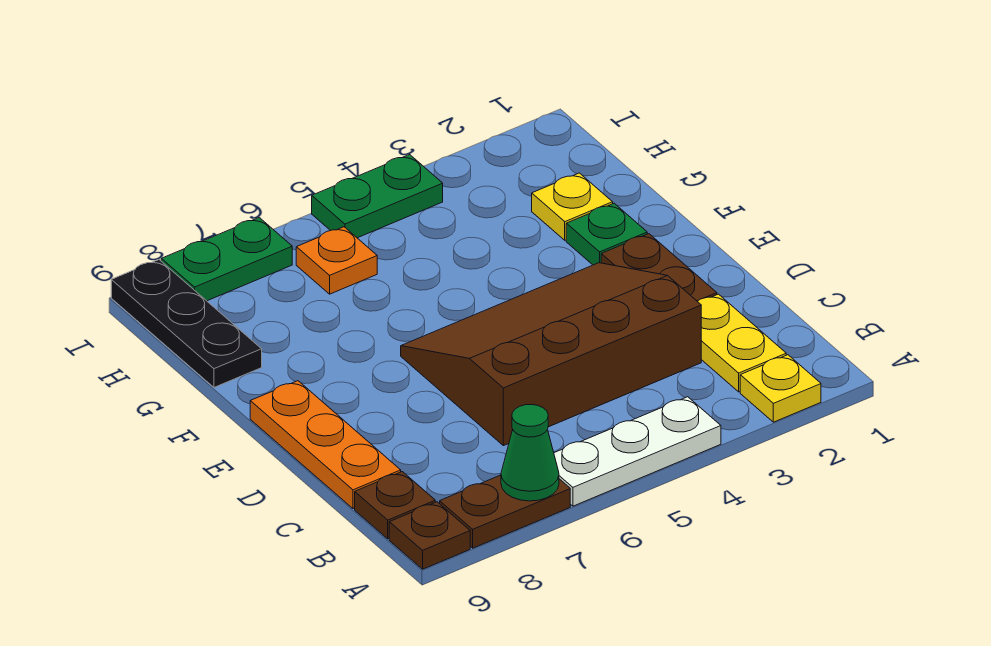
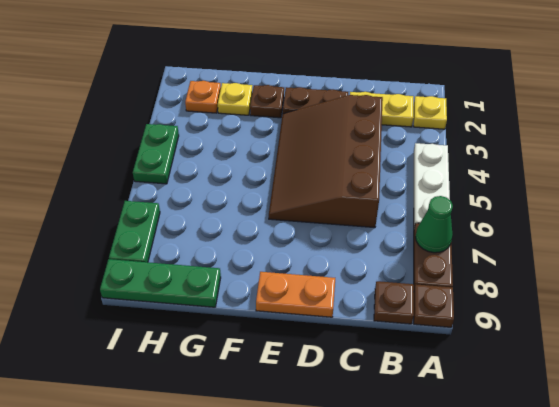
orange 1x3 plate [250,381,401,509] -> orange 1x2 plate [256,272,335,317]
green 1x1 plate [566,203,647,265] -> brown 1x1 plate [250,85,284,118]
black 1x3 plate [111,260,262,387] -> green 1x3 plate [100,259,221,307]
orange 1x1 plate [296,227,377,294] -> orange 1x1 plate moved to [185,81,221,113]

